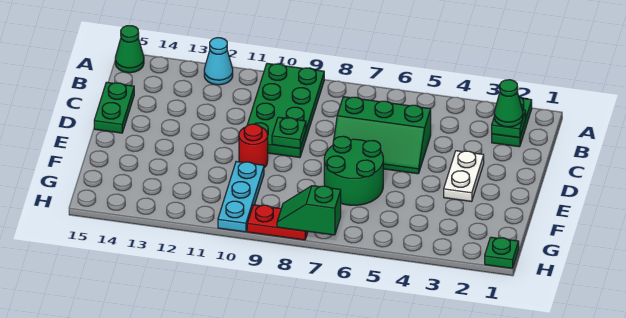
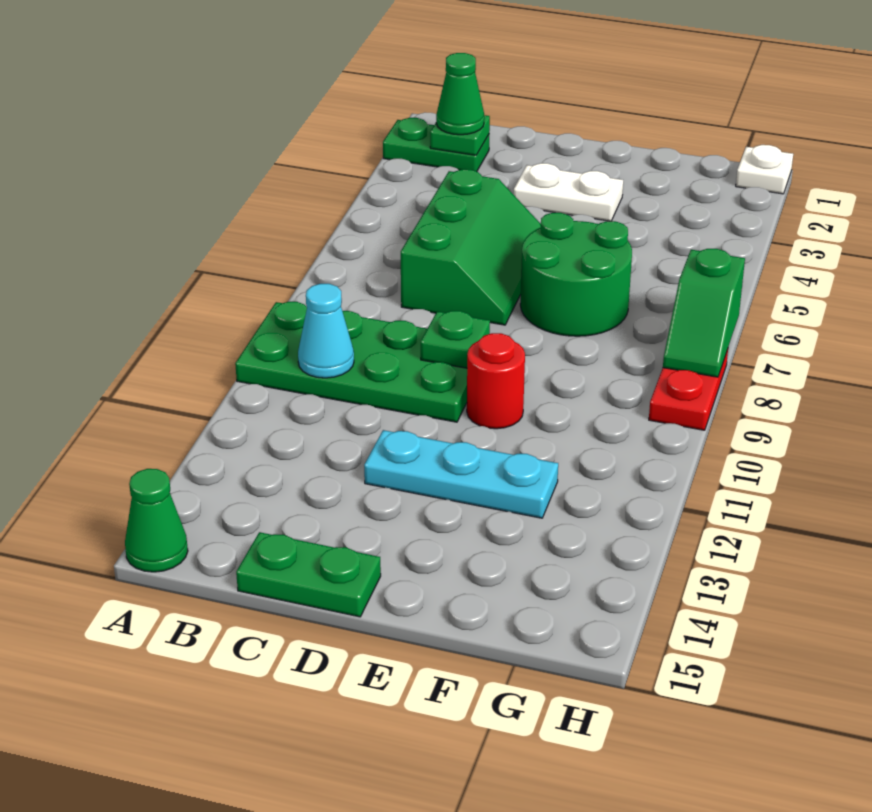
cyan 1x1 cone [204,38,233,85] -> cyan 1x1 cone moved to [298,284,354,378]
cyan 1x3 plate [218,162,264,232] -> cyan 1x3 plate moved to [364,430,558,518]
green 1x1 plate [485,237,519,268] -> white 1x1 plate [736,145,793,194]

